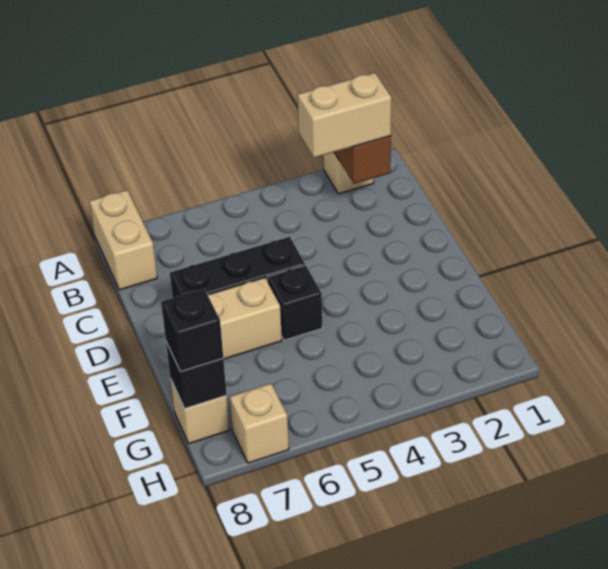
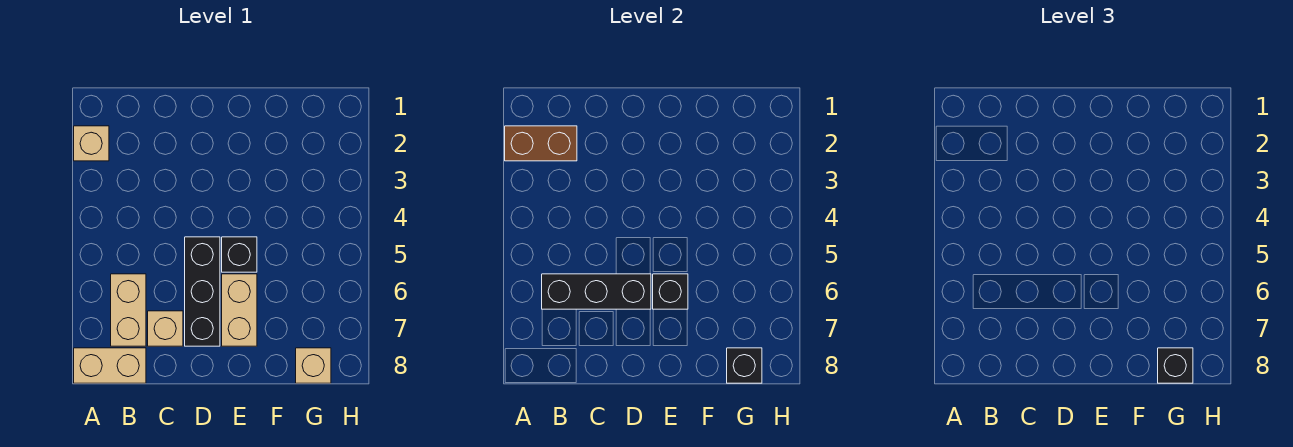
tan 1x2 brick [297,73,391,158] -> tan 1x2 brick moved to [111,274,146,346]
none -> black 1x3 brick [542,274,651,309]
none -> black 1x1 brick [653,274,688,309]
tan 1x1 brick [230,383,289,463] -> tan 1x1 brick moved to [148,311,183,346]

